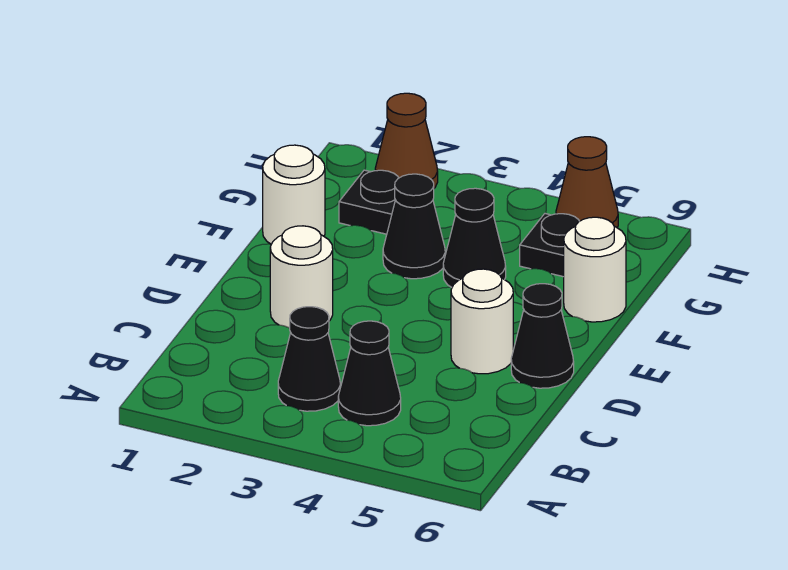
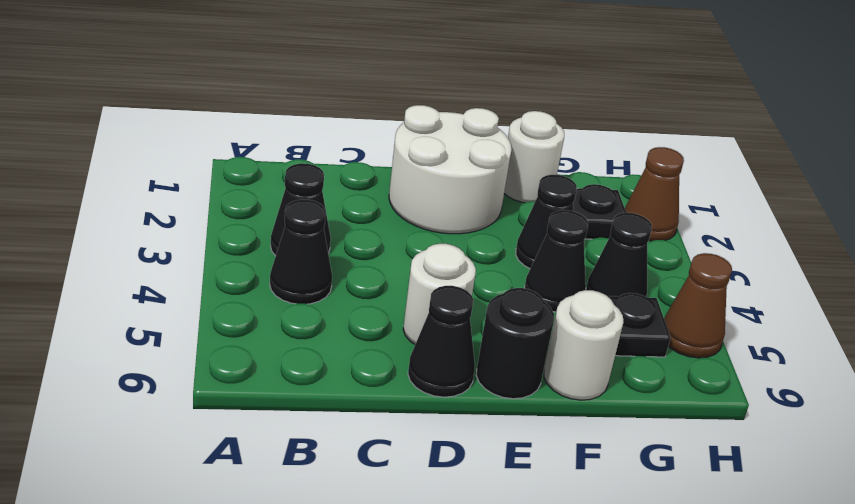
white 1x1 round brick [270,226,333,328] -> white 2x2 round brick [389,105,512,234]
none -> black 1x1 round brick [476,288,554,399]
none -> black 1x1 cone [586,213,652,297]

